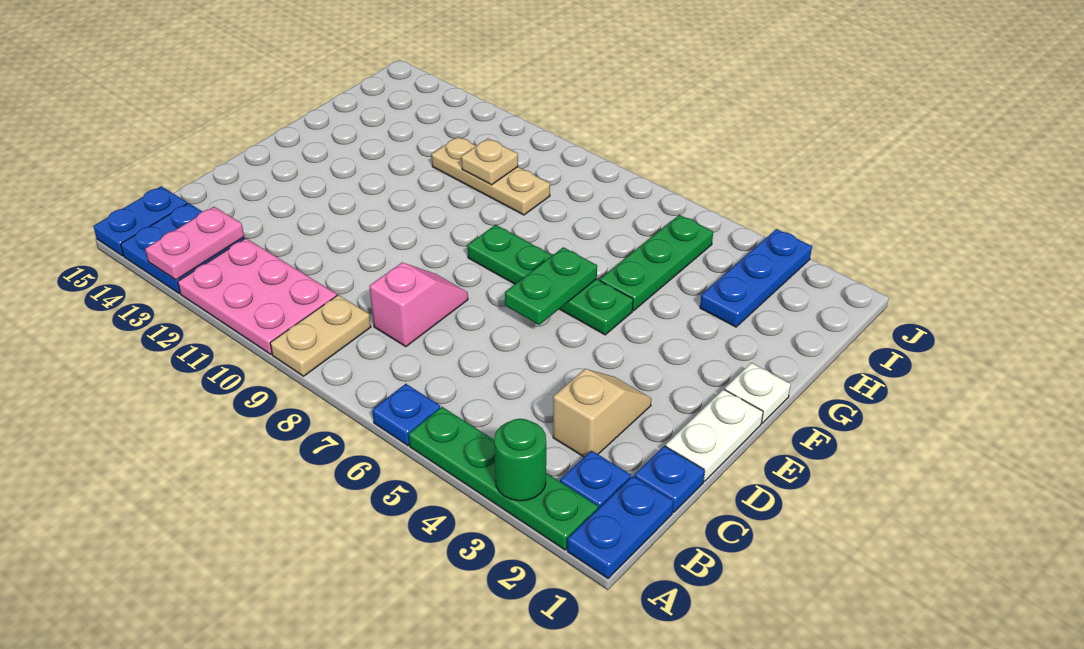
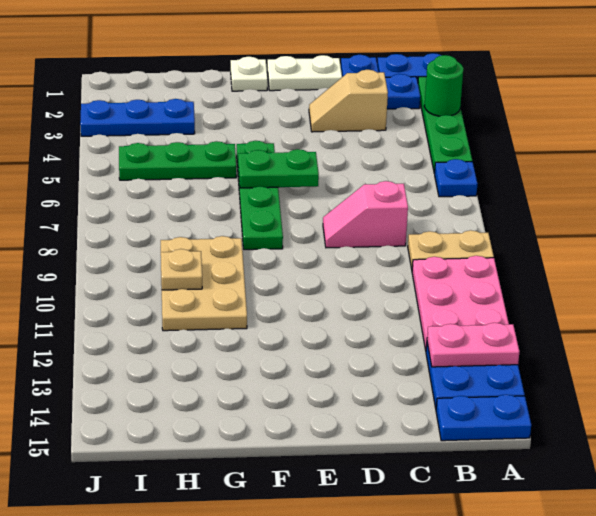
tan 1x3 plate [432,137,550,215] -> tan 2x3 plate [161,236,247,331]

